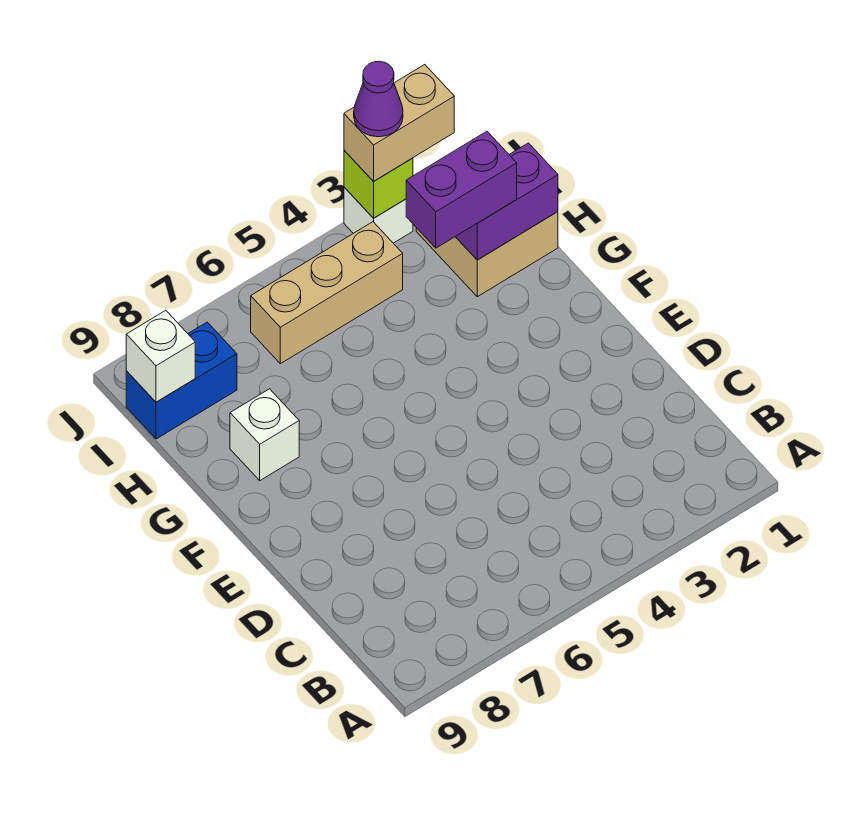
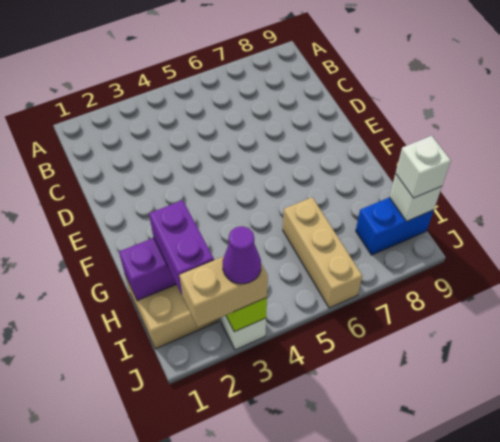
white 1x1 brick [230,389,299,481] -> white 1x1 brick moved to [396,136,451,198]
purple 1x2 brick [406,131,517,248] -> purple 1x2 brick turned to [149,200,214,294]
tan 1x3 brick [251,222,403,364] -> tan 1x3 brick turned to [283,197,362,308]

